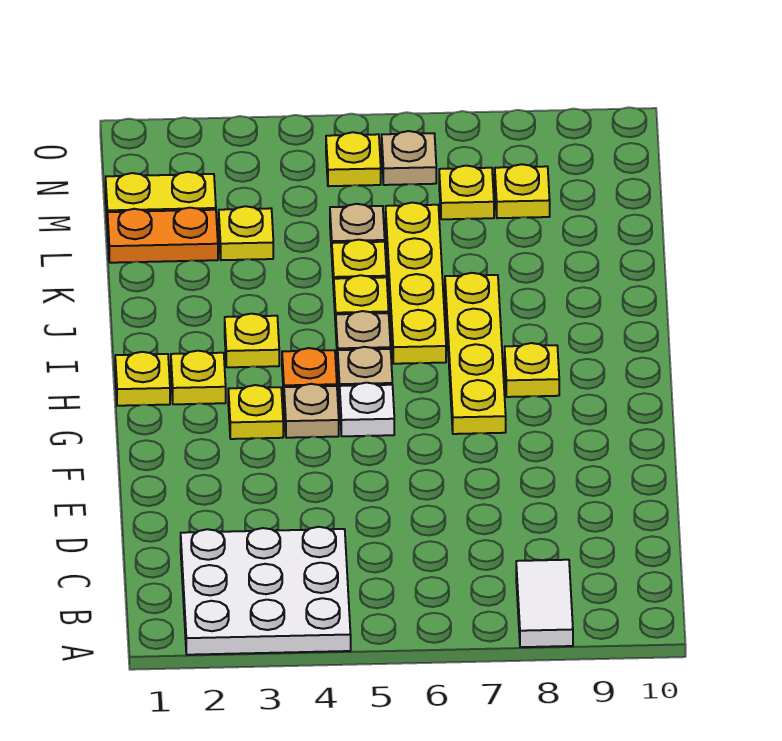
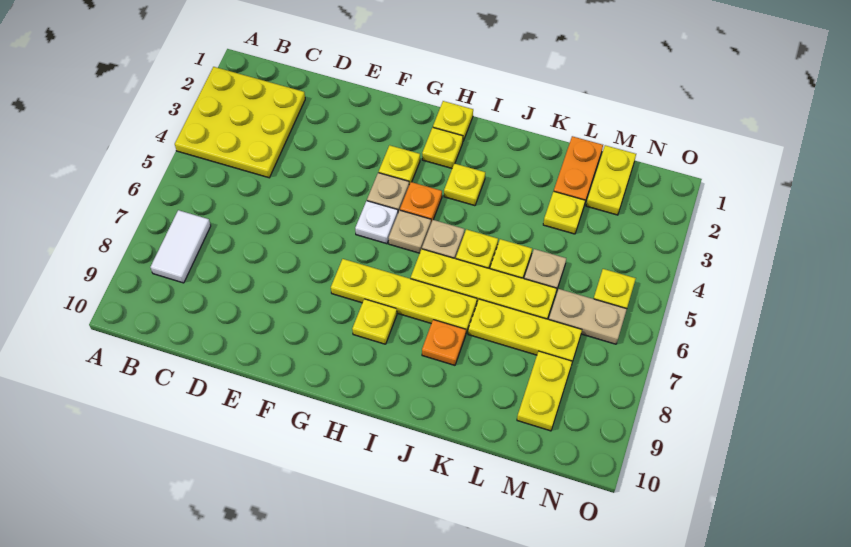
white 3x3 plate [181,527,351,655] -> yellow 3x3 plate [175,67,305,178]
white 1x2 tile [516,560,573,647] -> white 1x2 tile turned to [151,210,211,283]
none -> orange 1x1 plate [422,320,466,365]
yellow 1x1 plate [439,166,494,219] -> yellow 1x3 plate [468,299,582,362]
yellow 1x1 plate [495,164,550,218] -> yellow 1x2 plate [517,351,572,431]
tan 1x1 plate [382,131,436,185] -> tan 1x2 plate [549,289,627,344]

